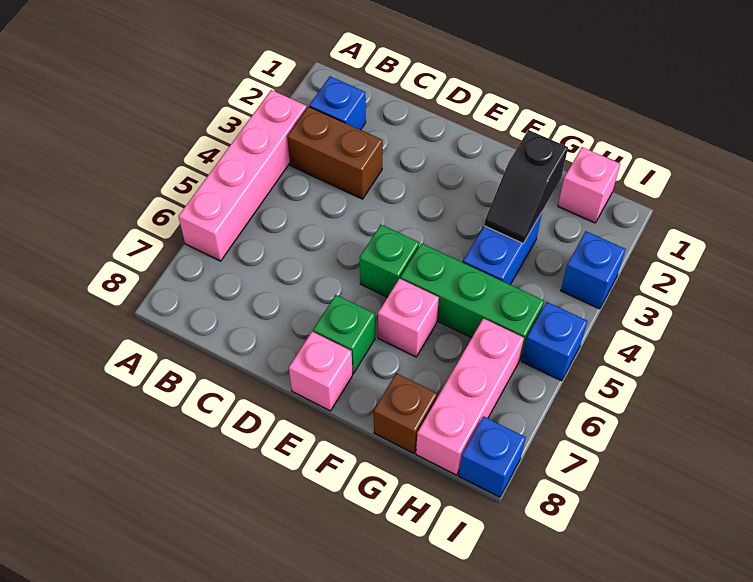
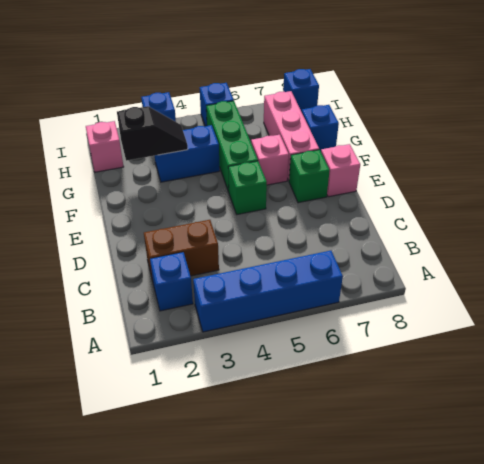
pink 1x4 brick [178,90,307,261] -> blue 1x4 brick [193,251,343,332]
brown 1x2 brick [287,107,383,199] -> brown 1x2 brick turned to [144,220,219,280]
brown 1x1 brick [374,373,437,453] -> blue 1x1 brick [302,105,339,151]
pink 1x3 brick [416,318,524,475] -> pink 1x3 brick turned to [264,91,319,180]

